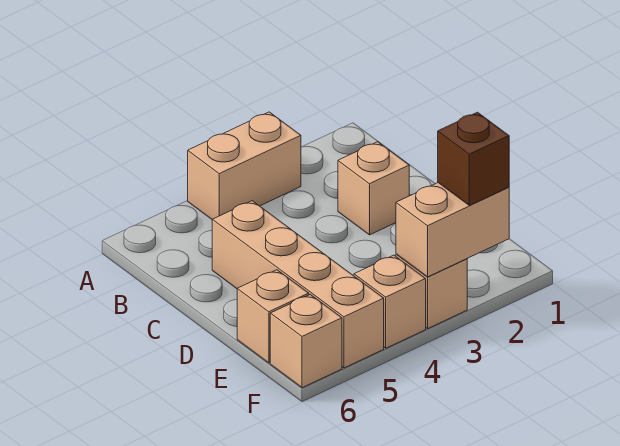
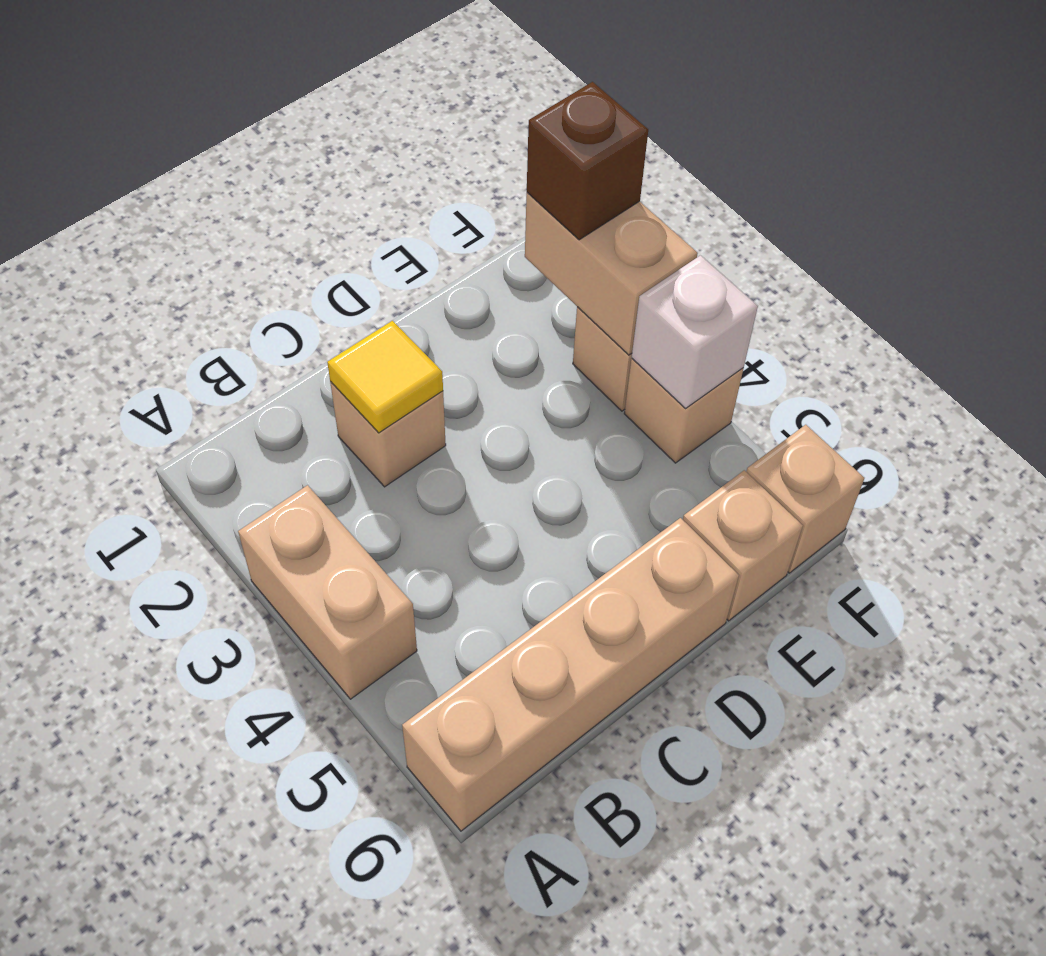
none -> yellow 1x1 tile [327,321,443,433]
tan 1x4 brick [212,201,384,368] -> tan 1x4 brick moved to [402,518,739,831]
none -> white 1x1 brick [632,255,758,408]

